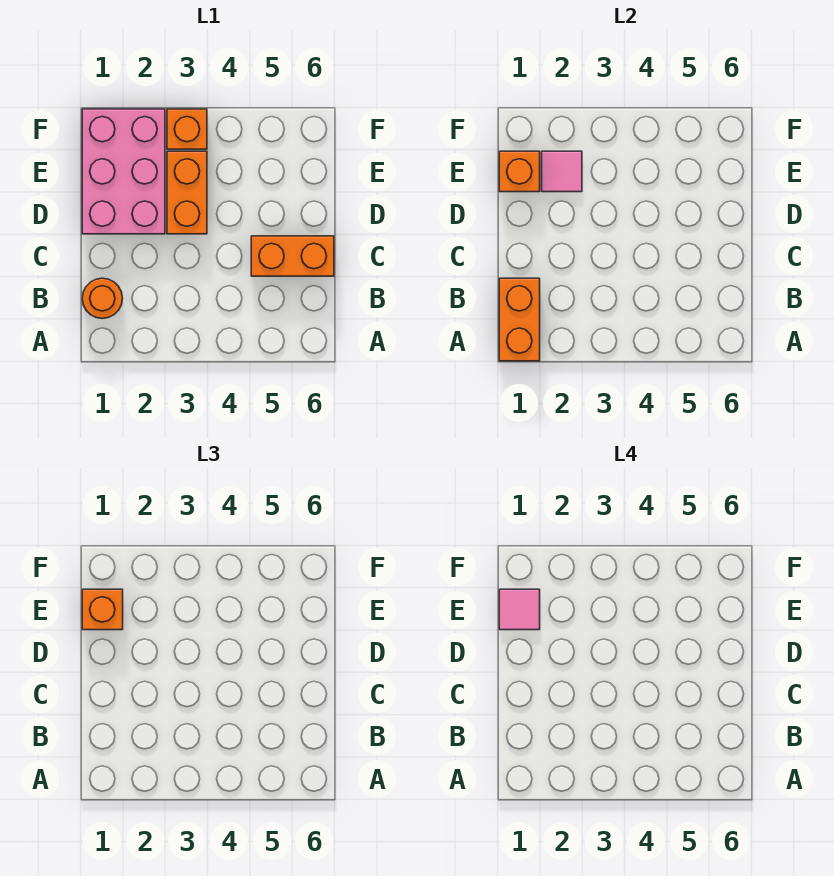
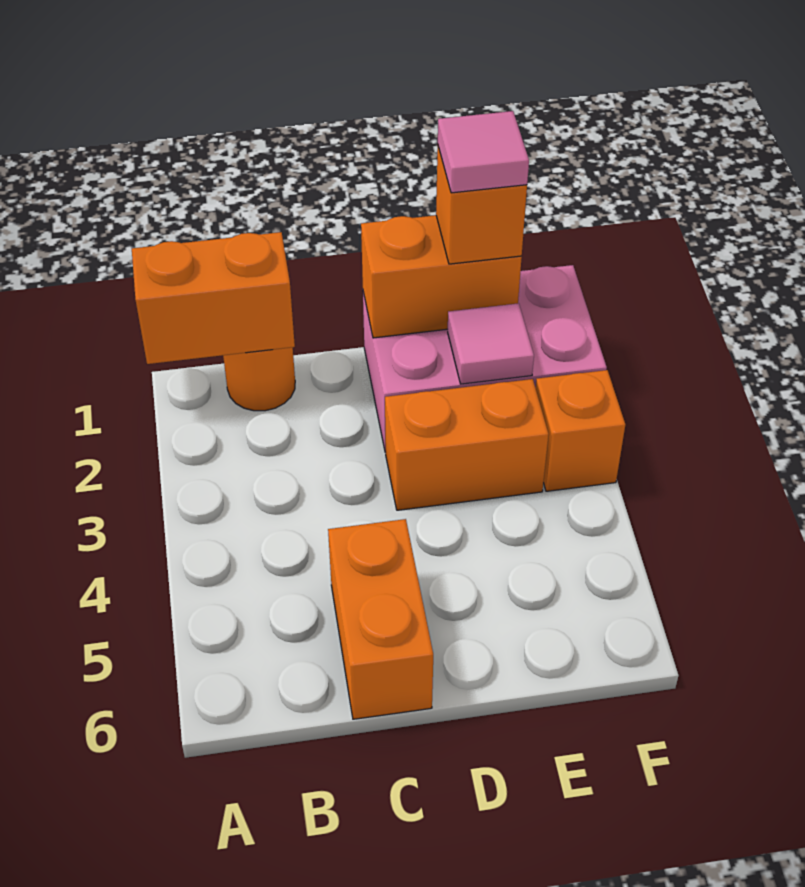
orange 1x1 brick [499,151,540,192] -> orange 1x2 brick [361,215,522,338]

